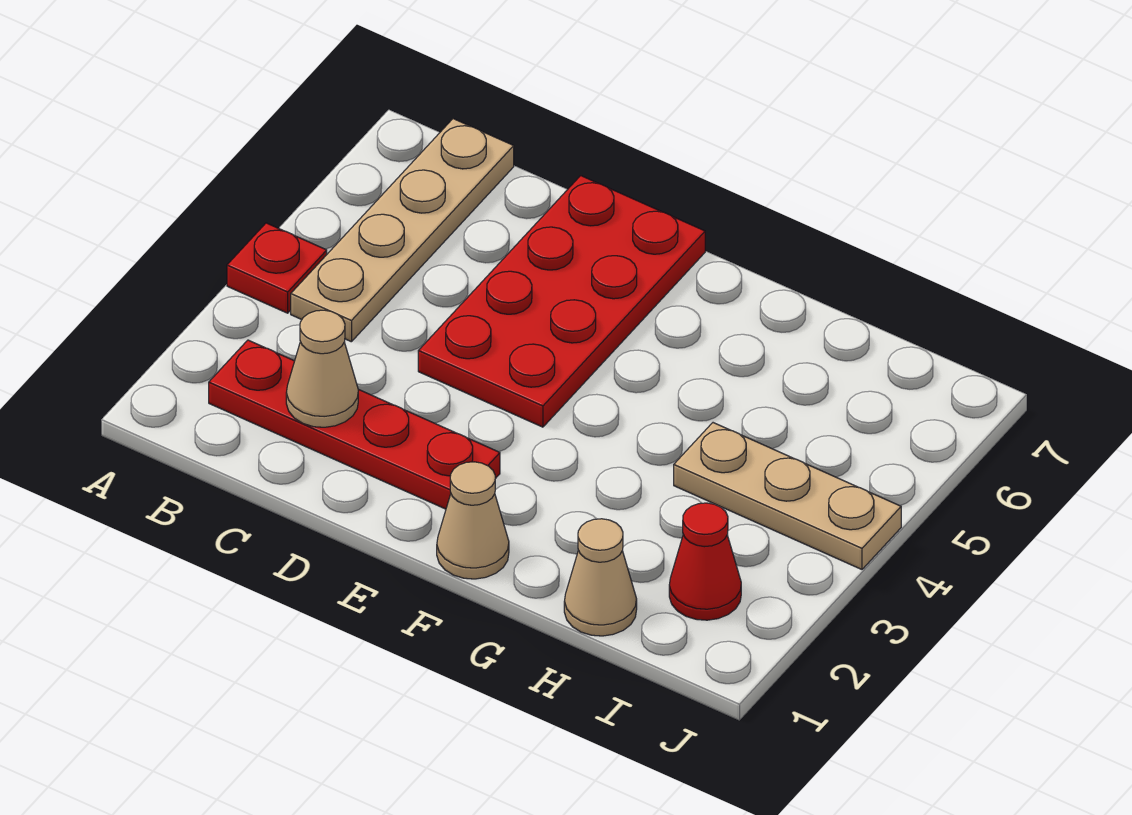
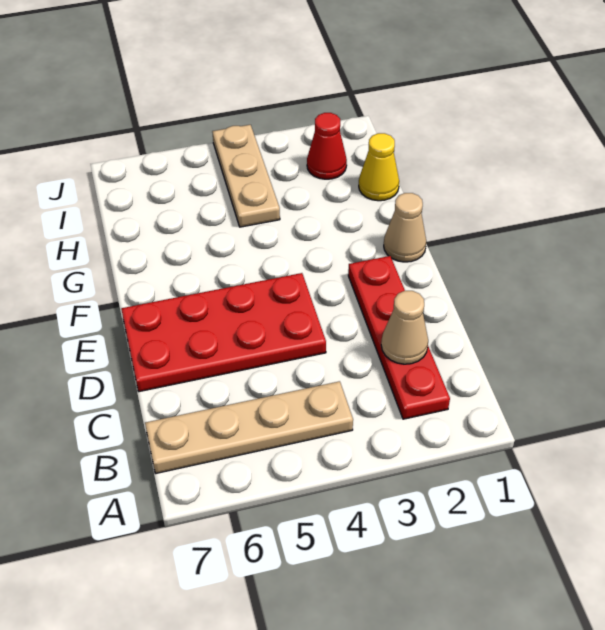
red 1x1 plate [227,223,327,313] -> none
tan 1x1 cone [564,519,637,636] -> yellow 1x1 cone [359,133,399,201]

